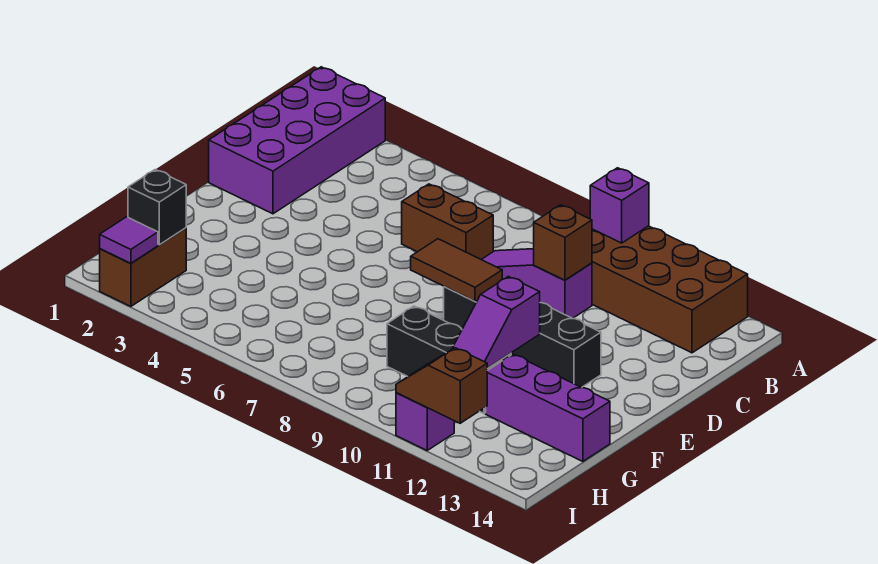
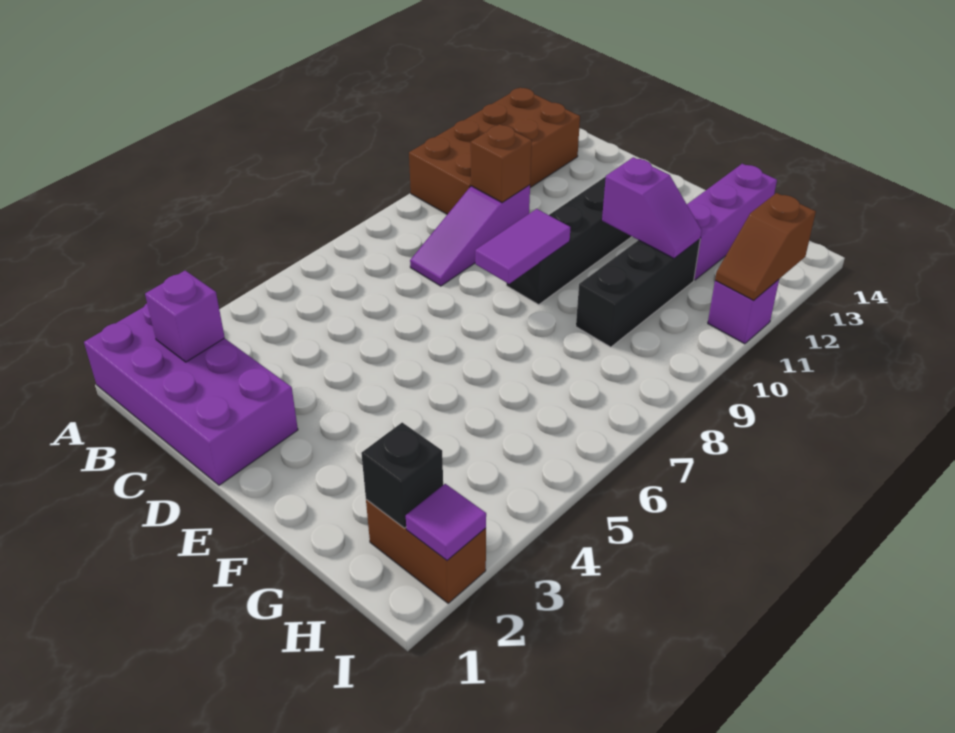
purple 1x1 brick [590,168,649,243] -> purple 1x1 brick moved to [145,271,225,362]
brown 1x2 brick [402,184,493,259] -> none
brown 1x2 tile [411,239,502,301] -> purple 1x2 tile [475,209,571,284]

